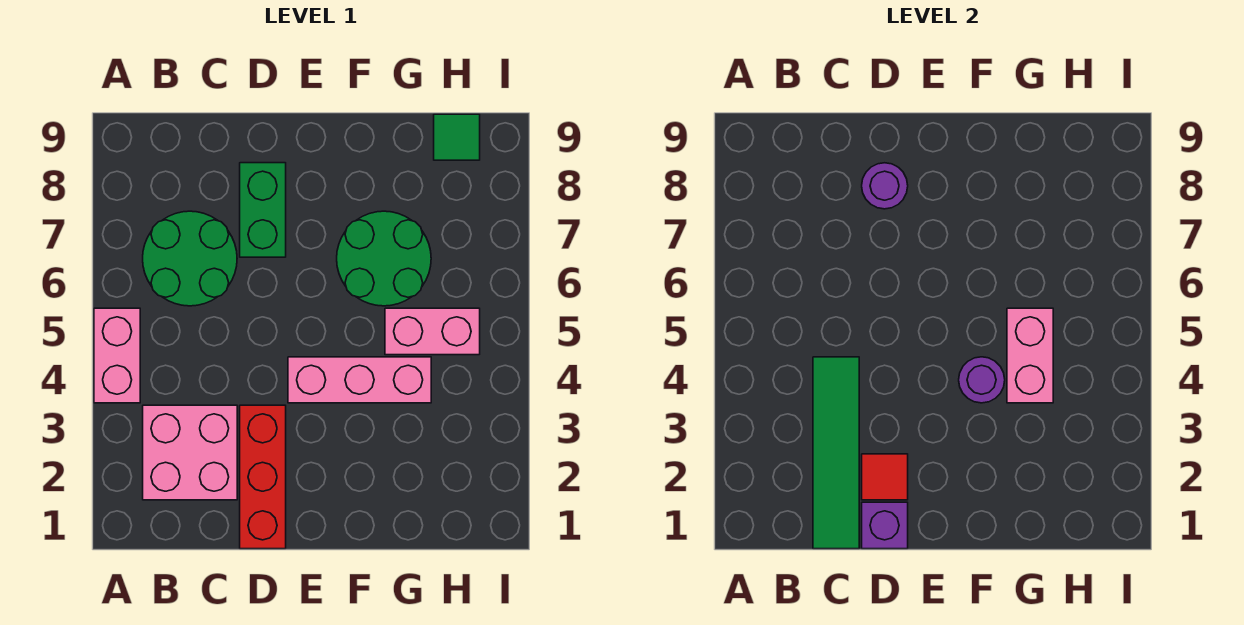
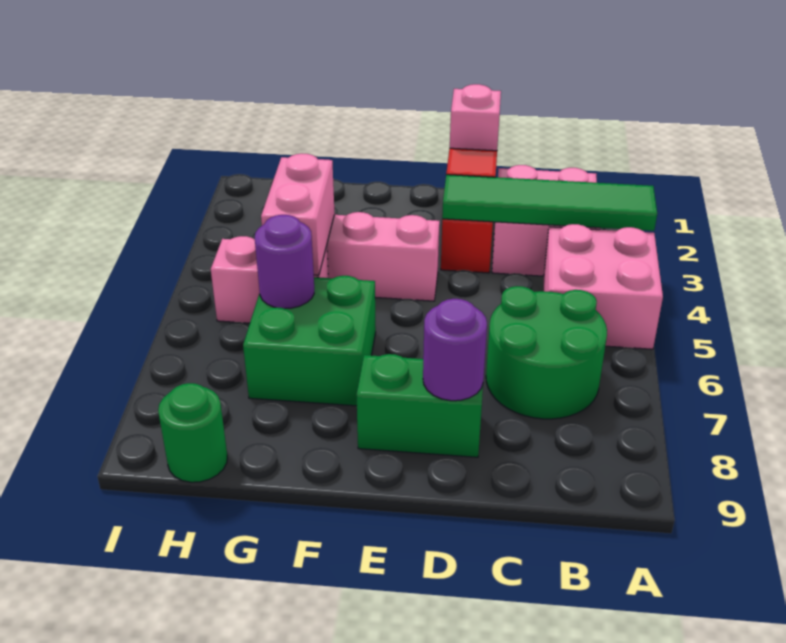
pink 1x2 brick [94,308,140,403] -> pink 2x2 brick [544,224,663,349]
green 1x4 tile [813,357,859,549] -> green 1x4 tile turned to [442,175,657,231]
purple 1x1 brick [862,502,908,549] -> pink 1x1 brick [450,84,501,151]
green 1x2 brick [240,163,286,257] -> green 1x2 brick turned to [356,354,483,457]
purple 1x1 round brick [959,357,1005,403] -> purple 1x1 round brick moved to [255,215,314,309]
green 2x2 round brick [337,211,431,306] -> green 2x2 brick [243,276,376,406]
green 1x1 tile [434,114,480,160] -> green 1x1 round brick [158,383,227,482]

